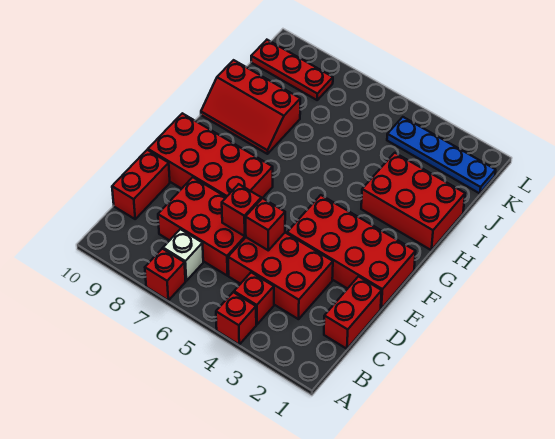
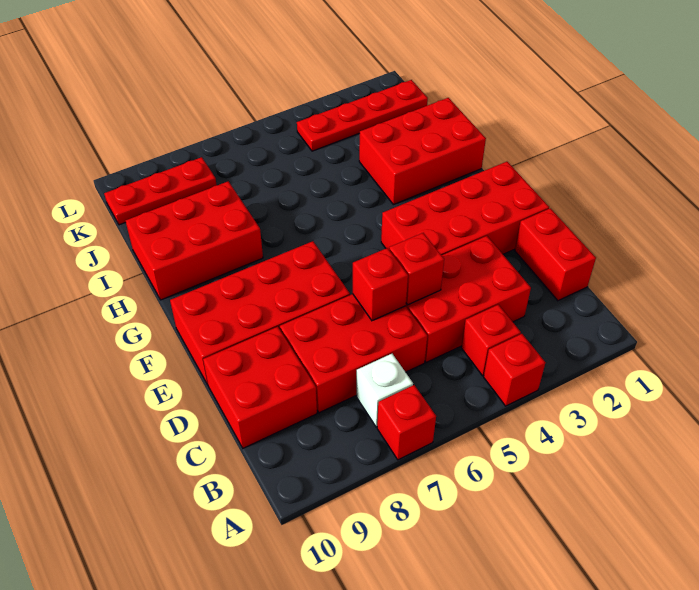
red 1x2 brick [112,150,170,219] -> red 2x2 brick [203,327,317,448]
red 2x3 slope [201,60,300,154] -> red 2x3 brick [126,181,263,300]
blue 1x4 plate [387,117,496,194] -> red 1x4 plate [297,80,428,151]

